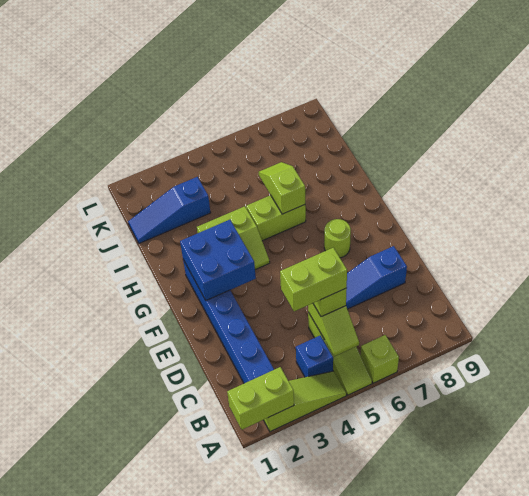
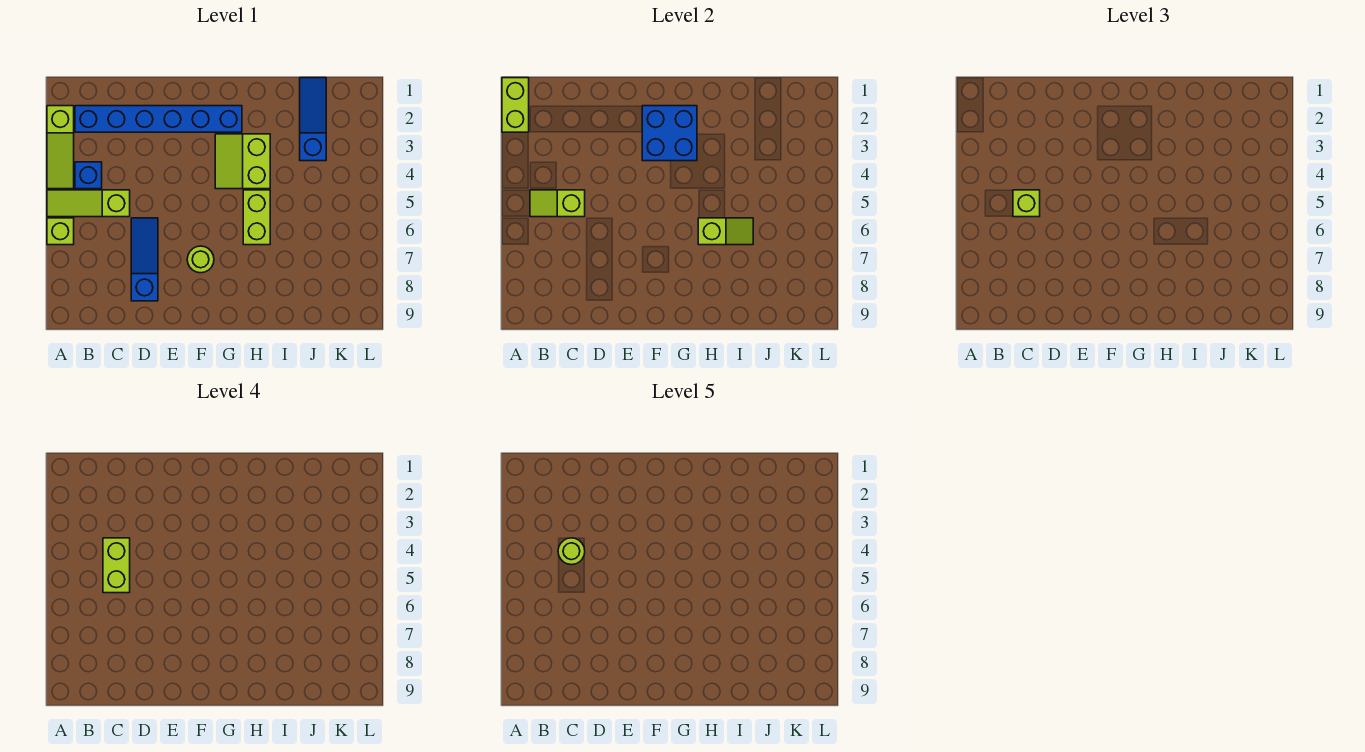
none -> lime 1x1 round brick [558,538,585,565]

